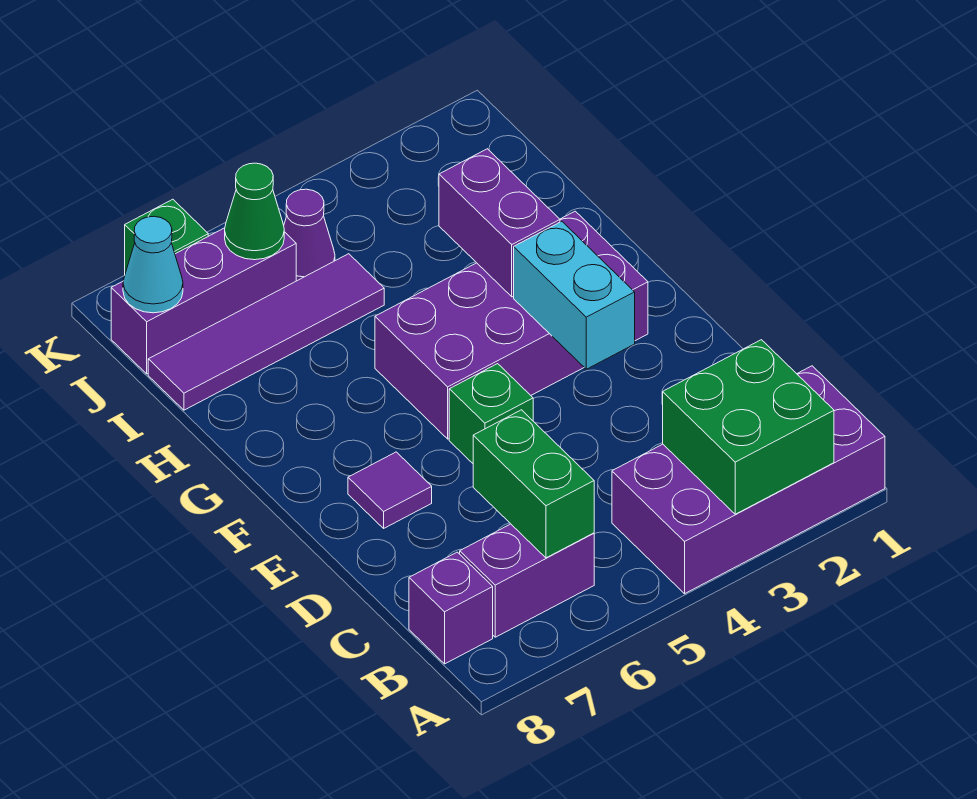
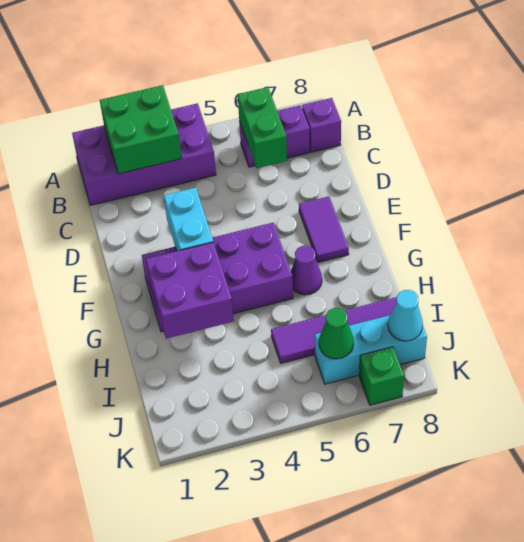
green 1x1 brick [449,364,533,463] -> none
purple 1x1 tile [348,452,432,528] -> purple 1x2 tile [299,196,349,262]
purple 1x2 brick [439,149,560,297] -> purple 2x2 brick [146,242,234,339]
purple 1x1 cone [284,189,335,281] -> purple 1x1 cone moved to [291,246,322,295]
purple 1x3 brick [111,228,296,374] -> cyan 1x3 brick [315,315,427,384]

